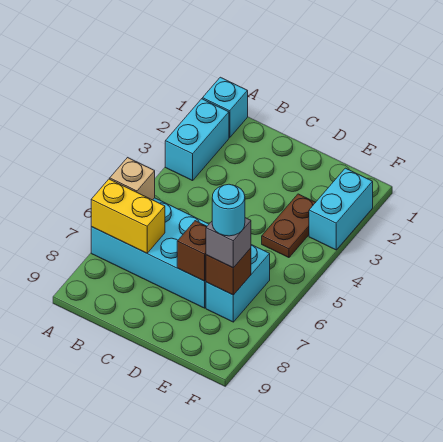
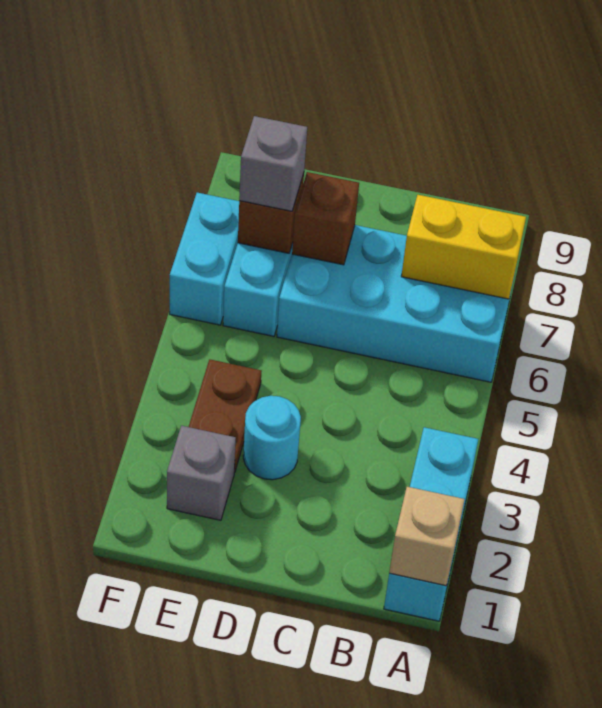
tan 1x1 brick [110,158,155,200] -> tan 1x1 brick moved to [389,487,465,586]
none -> grey 1x1 brick [167,426,236,520]
cyan 1x1 round brick [212,184,245,236] -> cyan 1x1 round brick moved to [243,396,301,480]
cyan 1x2 brick [309,168,373,250] -> cyan 1x2 brick moved to [170,193,239,325]

